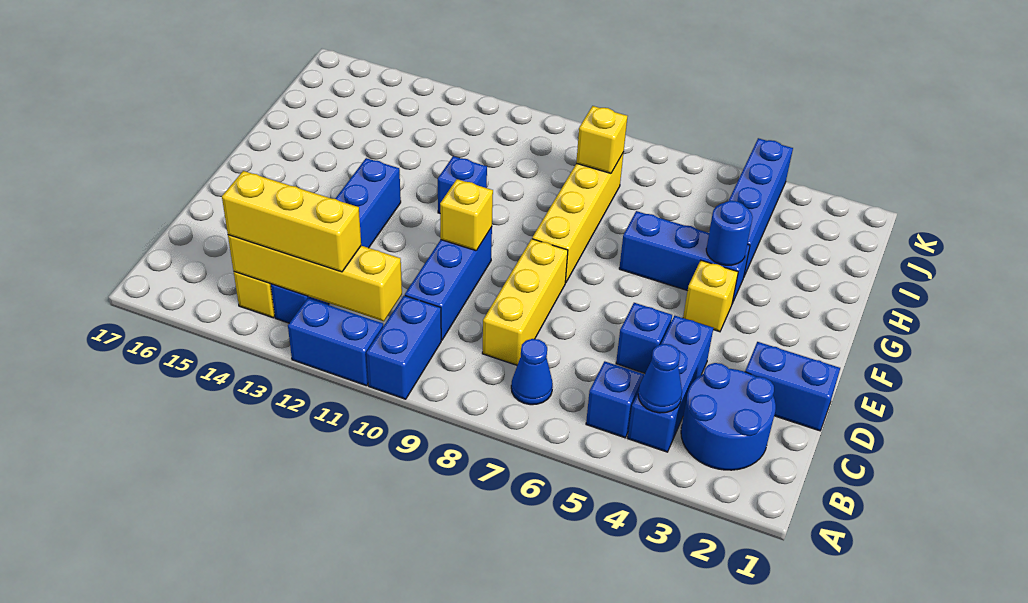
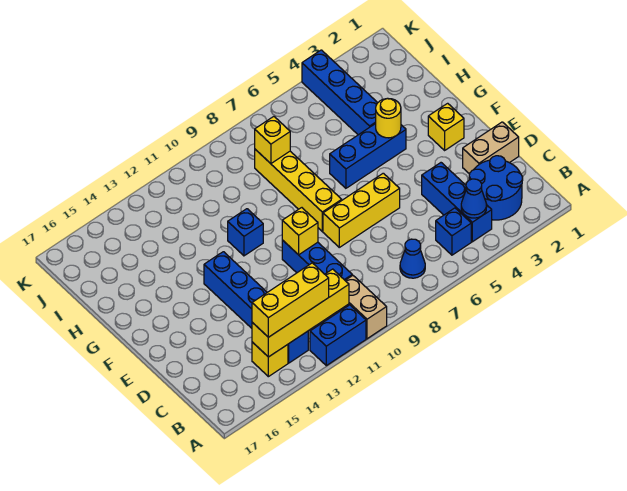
blue 1x2 brick [366,296,441,399] -> tan 1x2 brick [338,275,387,339]
yellow 1x3 brick [482,239,568,365] -> yellow 1x3 brick turned to [323,173,400,247]
blue 1x2 brick [745,342,840,431] -> tan 1x2 brick [463,122,519,174]
blue 1x1 brick [616,303,672,373] -> none
yellow 1x1 brick [683,260,738,332] -> yellow 1x1 brick moved to [428,103,464,150]
blue 1x1 round brick [706,201,753,265] -> yellow 1x1 round brick [376,98,401,138]

